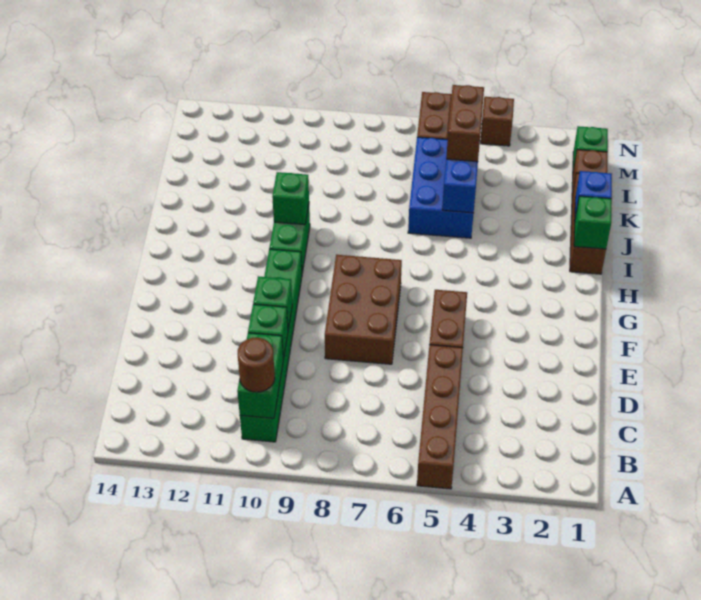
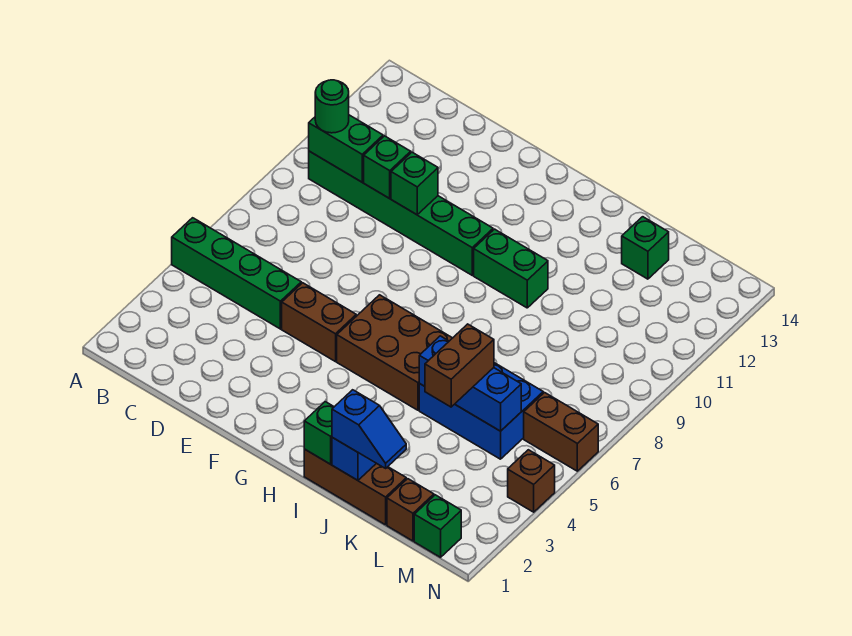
brown 1x4 brick [417,345,463,489] -> green 1x4 brick [172,218,301,329]
brown 1x1 round brick [238,338,275,392] -> green 1x1 round brick [315,80,349,133]
brown 2x3 brick [325,255,402,364] -> brown 2x3 brick moved to [337,295,452,410]
green 1x1 brick [272,172,309,225] -> green 1x1 brick moved to [622,217,669,279]
none -> blue 1x2 slope [332,390,406,468]
brown 1x2 brick [446,85,484,162] -> brown 1x2 brick turned to [425,324,494,407]

